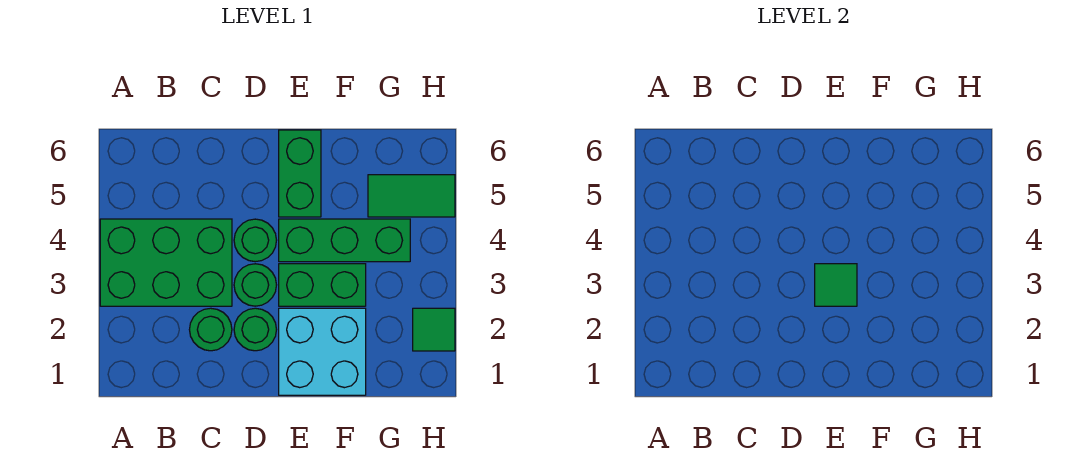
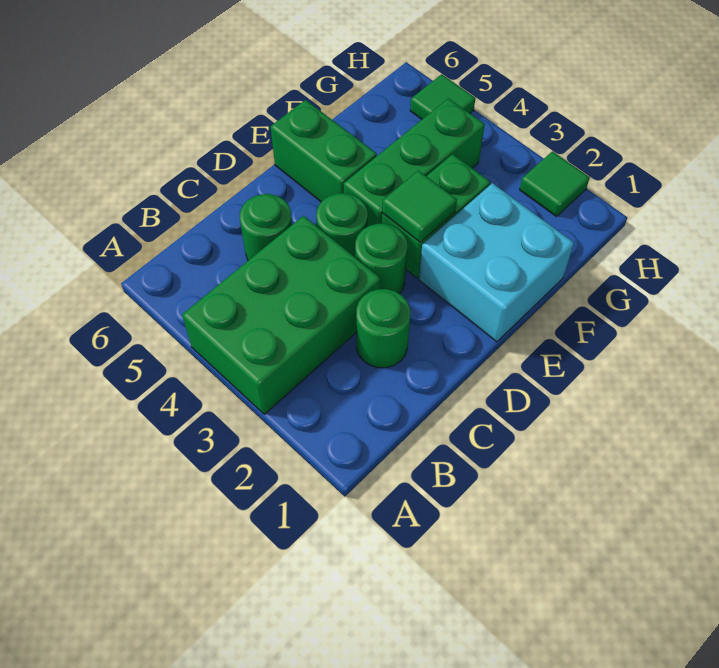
green 1x1 round brick [234,308,277,351] -> green 1x1 round brick moved to [240,194,292,260]
green 1x2 tile [368,175,455,217] -> green 1x1 tile [410,74,475,119]

